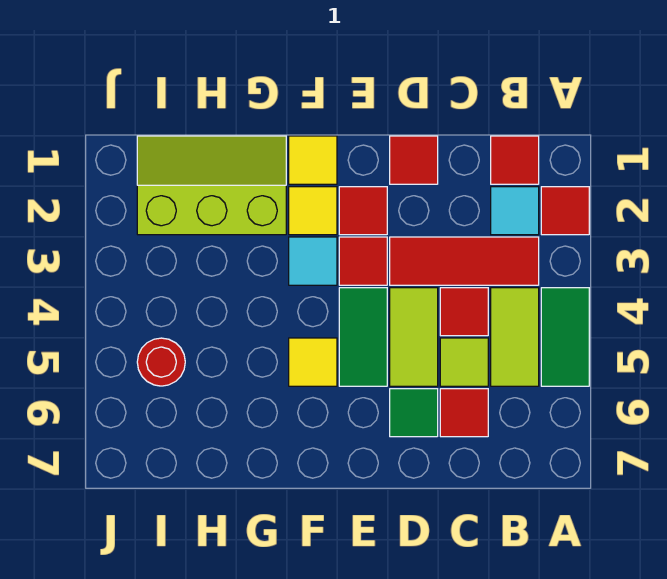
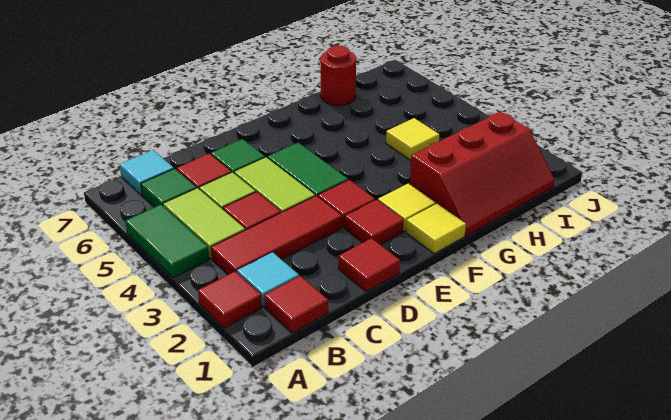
none -> green 1x1 tile [141,169,196,207]
cyan 1x1 tile [289,237,337,285] -> cyan 1x1 tile moved to [119,150,174,195]
yellow 1x1 tile [289,338,337,386] -> yellow 1x1 tile moved to [386,118,439,160]
lime 2x3 slope [137,136,286,235] -> red 2x3 slope [410,112,555,236]
red 1x1 round brick [137,338,185,386] -> red 1x1 round brick moved to [320,46,356,106]

